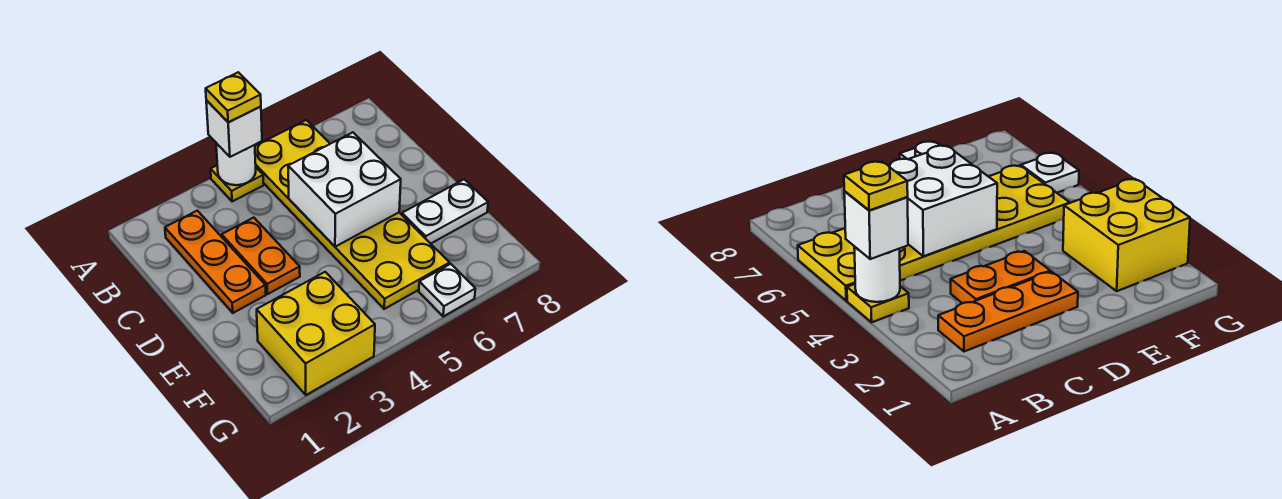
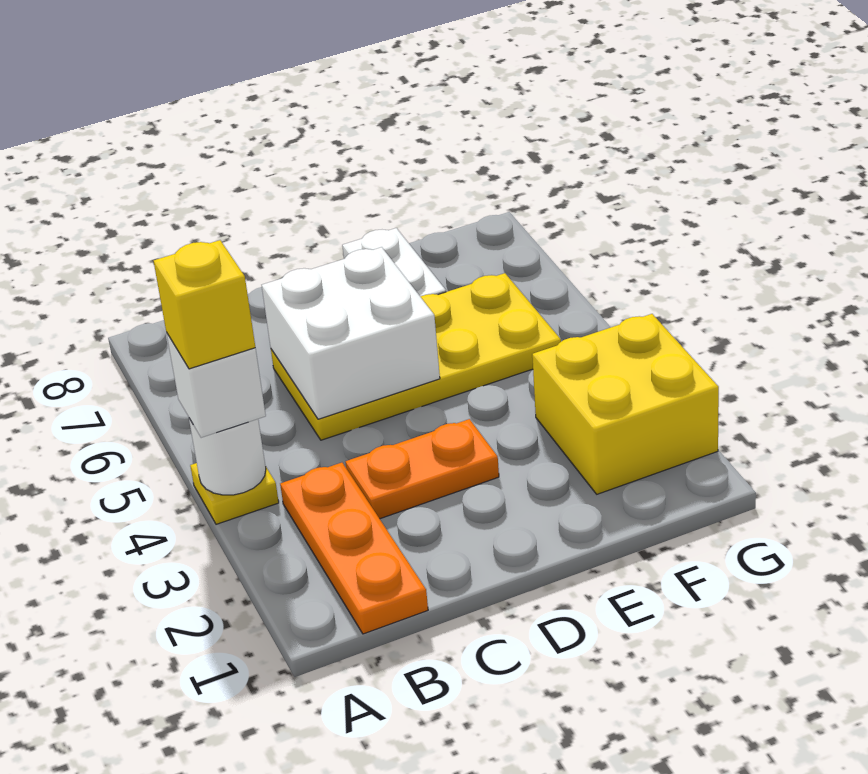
yellow 1x1 plate [206,72,261,122] -> yellow 1x1 brick [154,240,255,369]
yellow 2x6 plate [255,120,449,309] -> yellow 2x4 plate [271,273,561,440]
orange 1x3 plate [165,211,266,313] -> orange 1x3 plate turned to [280,463,428,634]
white 1x1 plate [419,264,475,316] -> none

